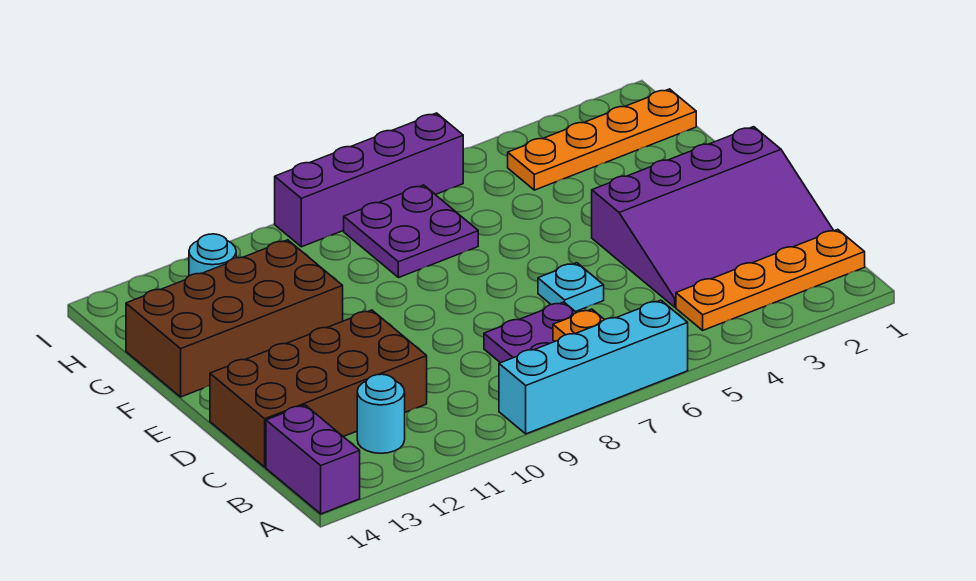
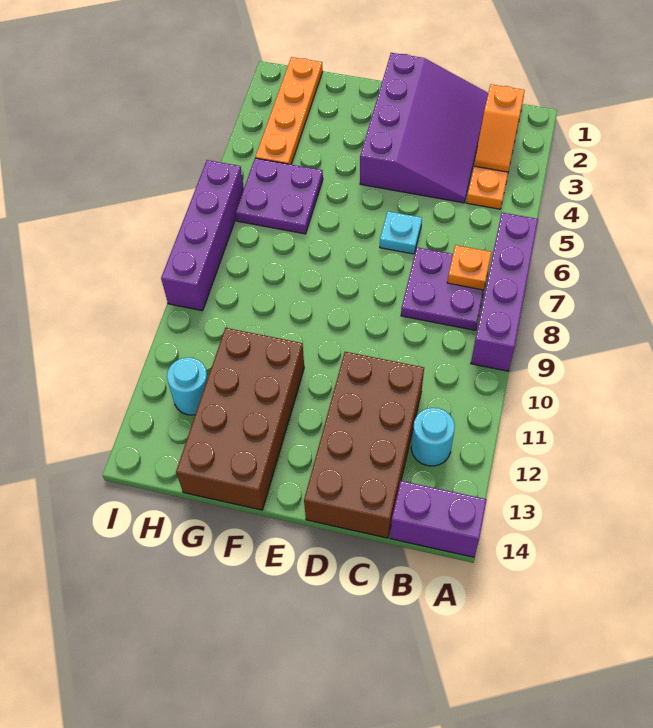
cyan 1x4 brick [499,300,688,434] -> purple 1x4 brick [471,213,538,371]
none -> orange 1x2 slope [474,84,525,172]
purple 2x2 plate [344,185,478,278] -> purple 2x2 plate moved to [235,158,323,234]

